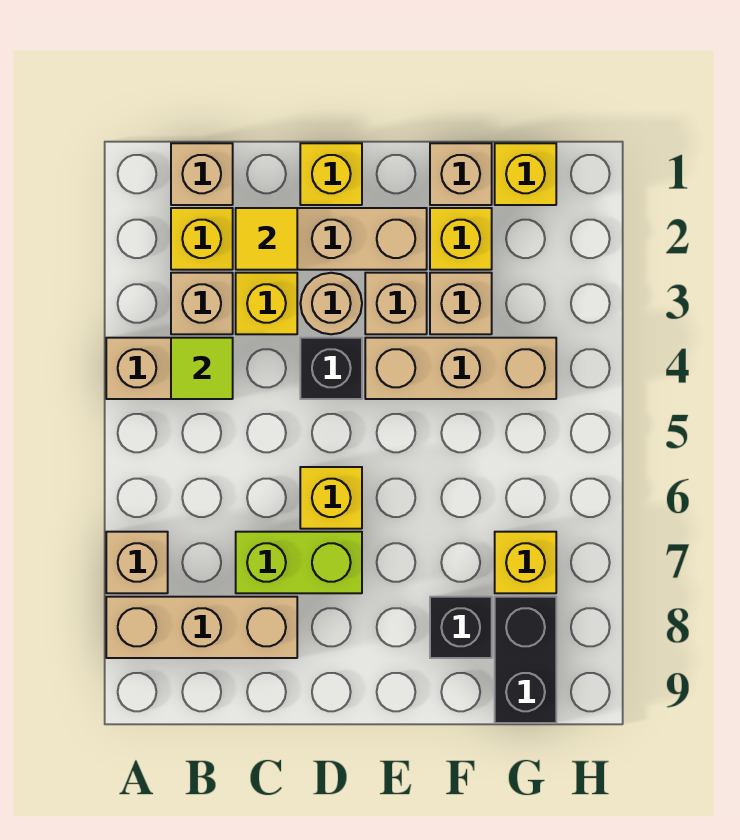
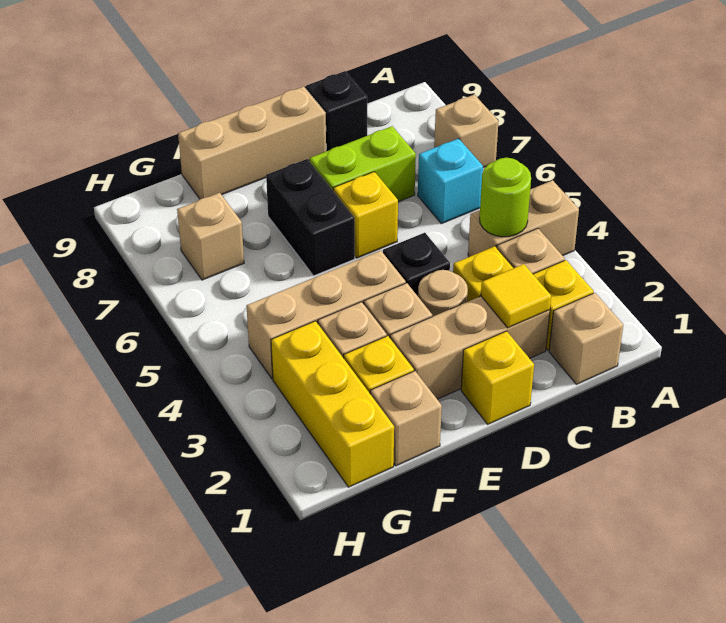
tan 1x3 brick [106,597,297,658] -> tan 1x3 brick moved to [178,86,326,199]
lime 1x1 tile [171,338,233,399] -> lime 1x1 round brick [480,158,531,237]
none -> cyan 1x1 brick [418,139,483,224]
black 1x1 brick [430,597,492,658] -> black 1x1 brick moved to [306,71,367,151]
yellow 1x1 brick [495,143,556,205] -> yellow 1x3 brick [271,321,394,487]
yellow 1x1 brick [495,532,556,593] -> tan 1x1 brick [177,193,244,280]
black 1x2 brick [495,597,556,723] -> black 1x2 brick moved to [266,159,355,276]

